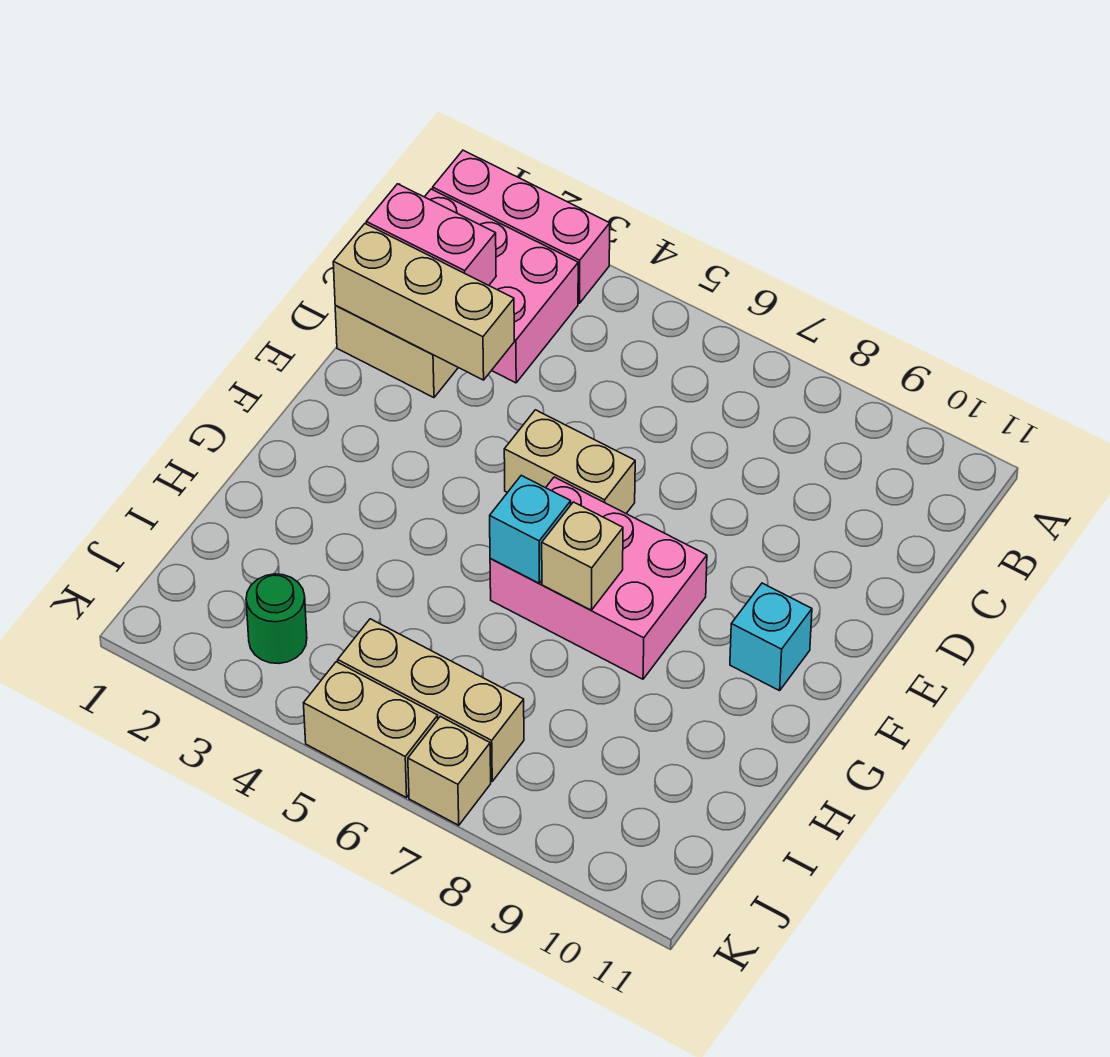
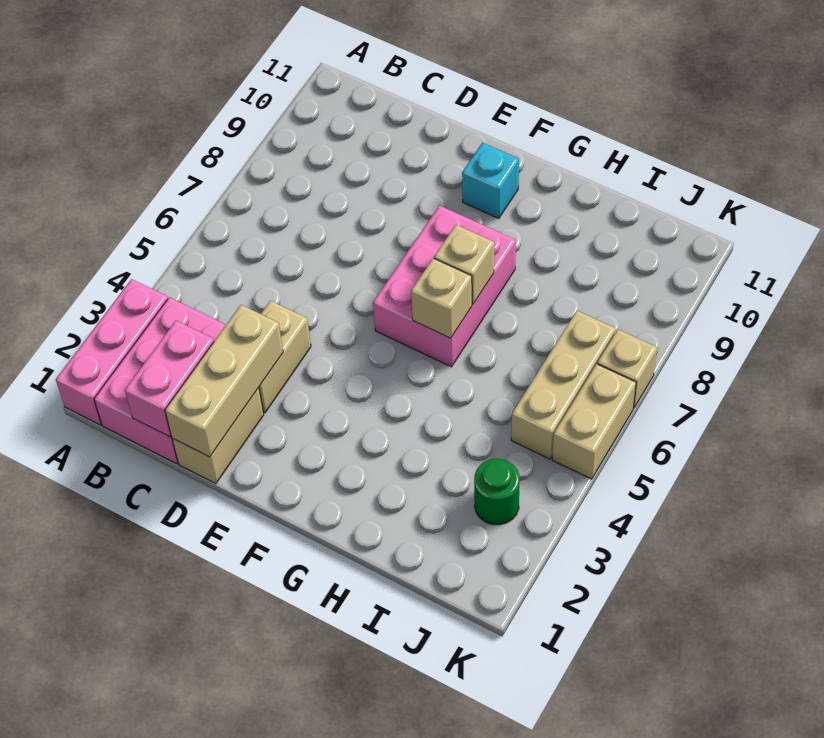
tan 1x2 brick [504,410,635,513] -> tan 1x2 brick moved to [259,301,311,413]
cyan 1x1 brick [490,475,571,583] -> tan 1x1 brick [411,258,472,338]

